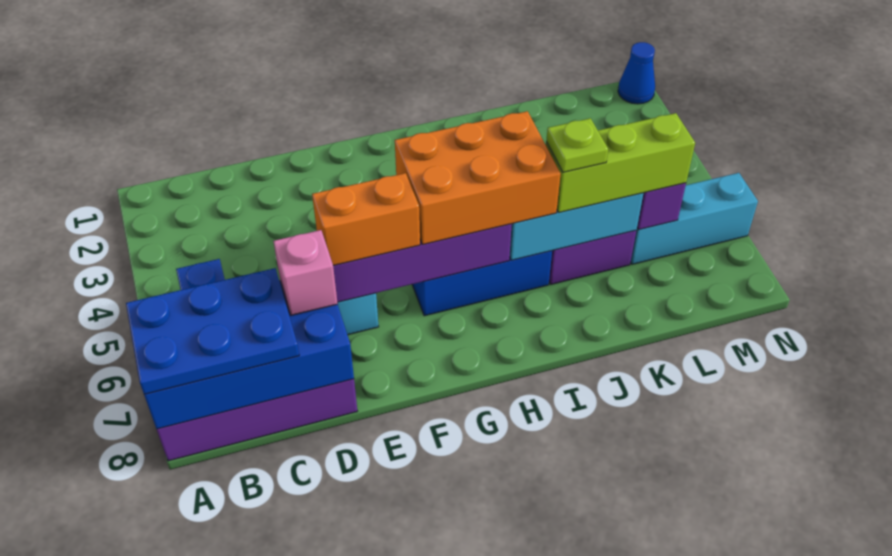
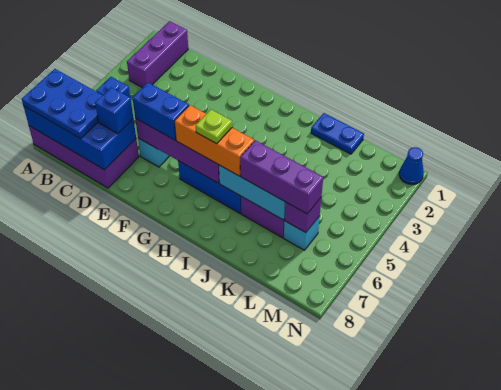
none -> purple 1x3 brick [127,21,188,88]
pink 1x1 brick [273,230,338,315] -> blue 1x1 brick [95,87,133,133]
orange 1x2 brick [312,173,420,265] -> blue 1x2 brick [133,83,189,140]
orange 2x3 brick [395,111,560,244] -> orange 1x3 brick [174,105,254,176]
none -> blue 1x2 plate [311,113,364,154]
lime 1x3 brick [546,113,695,213] -> purple 1x3 brick [240,140,323,214]
lime 1x1 plate [546,118,608,172] -> lime 1x1 plate moved to [196,110,232,144]
cyan 1x3 brick [631,173,758,264] -> cyan 1x1 brick [284,216,320,250]

